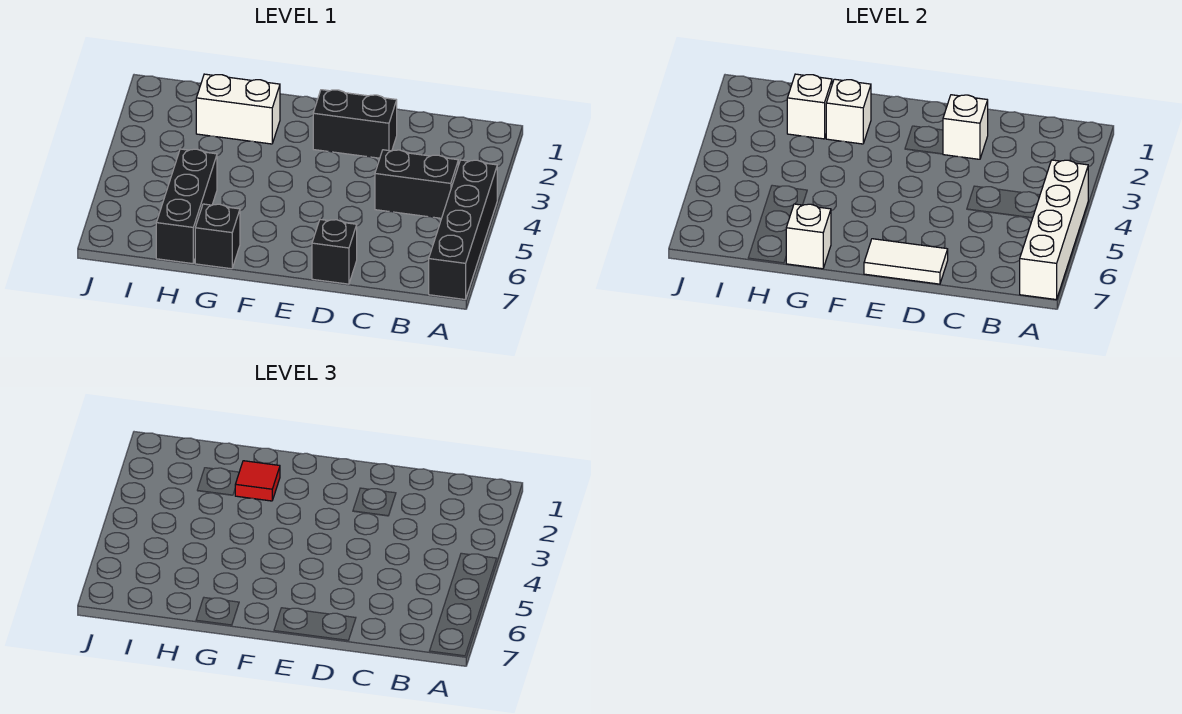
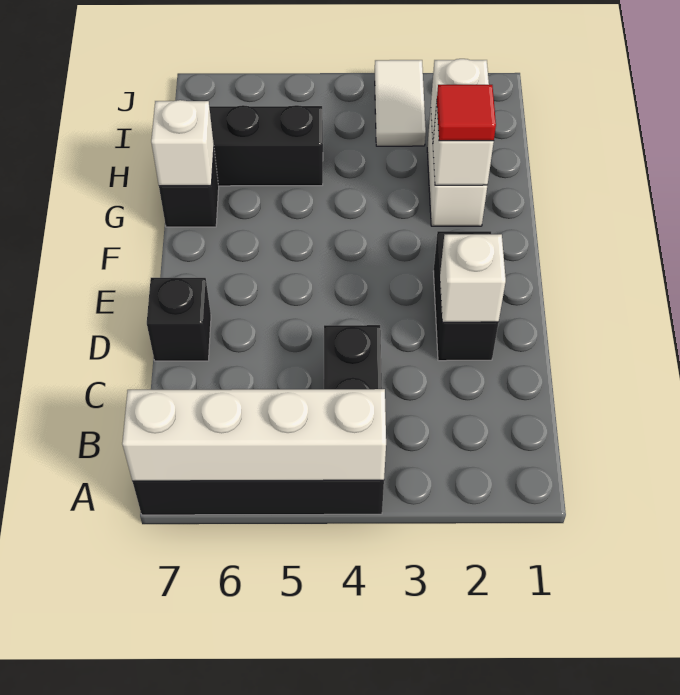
white 1x2 tile [864,239,948,284] -> white 1x2 tile moved to [375,60,426,146]

